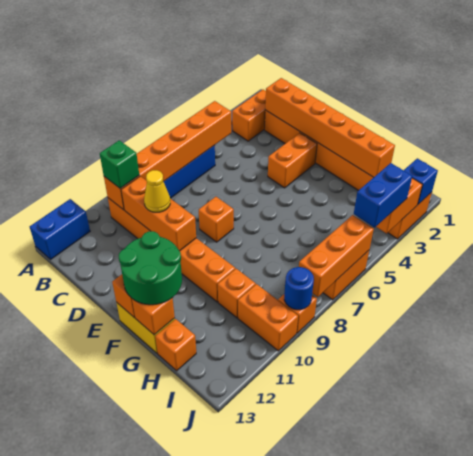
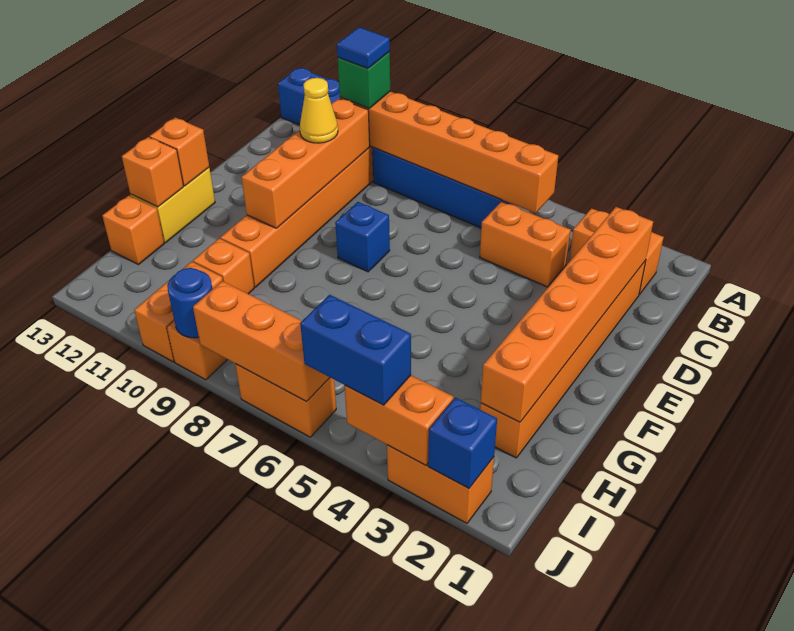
none -> blue 1x1 tile [337,27,390,68]
orange 1x3 brick [121,176,196,251] -> orange 1x4 brick [241,98,370,228]
orange 1x2 brick [268,133,317,188] -> orange 1x2 brick moved to [480,201,571,287]
orange 1x1 brick [199,197,234,242] -> blue 1x1 brick [335,202,390,272]
green 2x2 round brick [119,231,182,305] -> none

